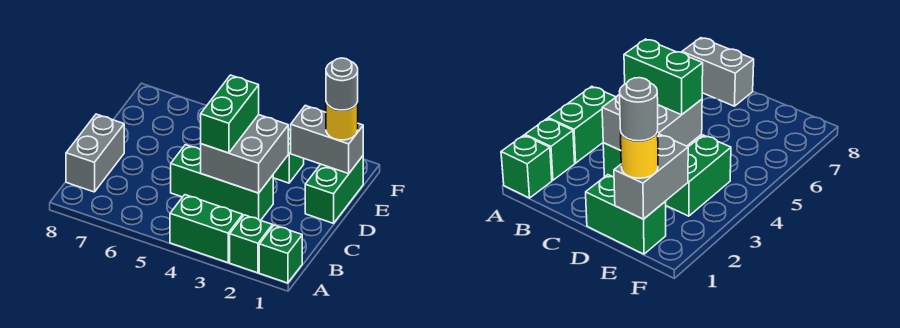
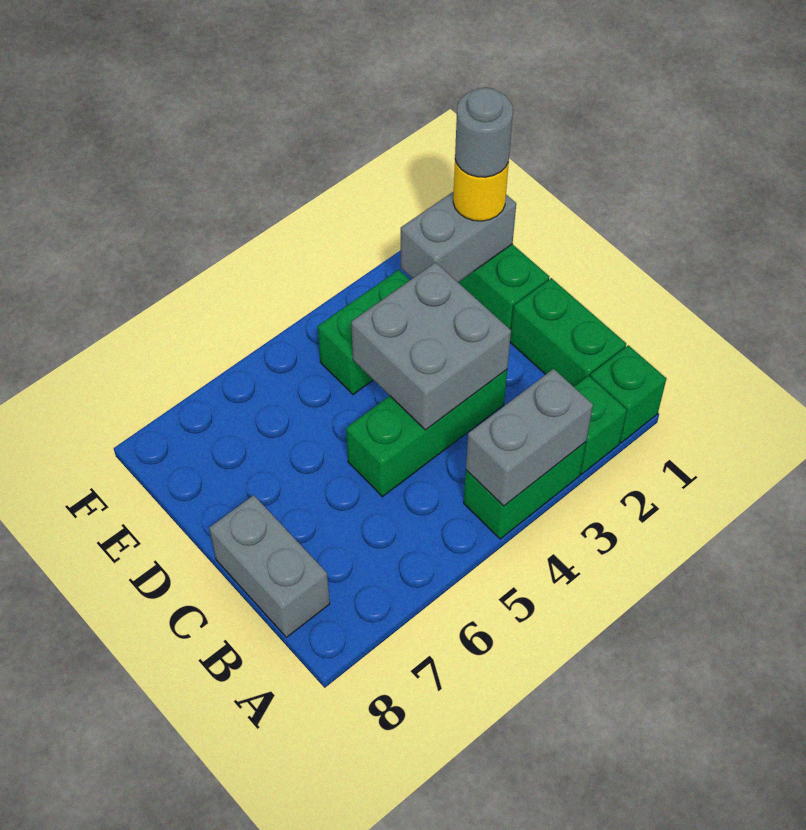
none -> grey 1x2 brick [466,369,593,506]
green 1x2 brick [201,75,259,153] -> green 1x2 brick moved to [510,278,626,387]

